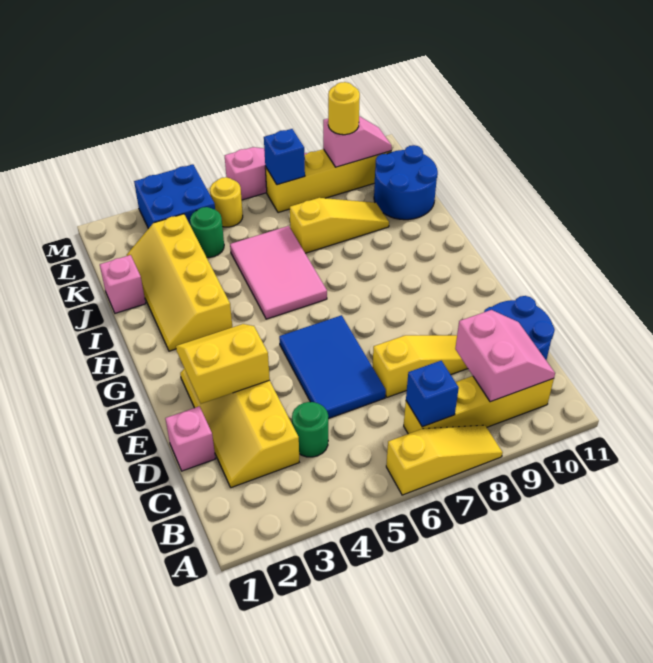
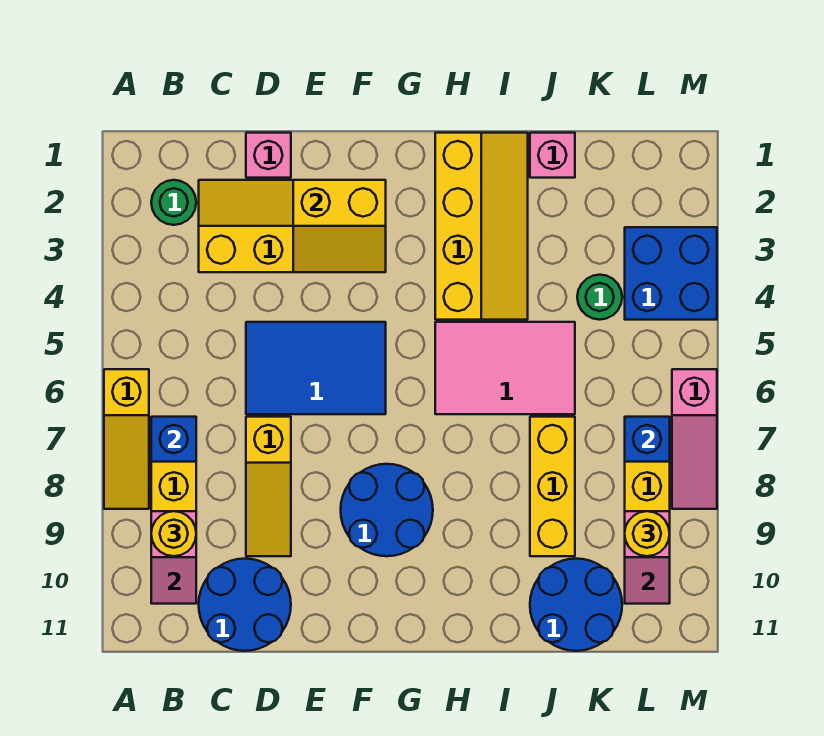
pink 2x2 slope [455,310,555,402] -> pink 1x2 slope [151,511,196,604]
green 1x1 round brick [292,402,328,457] -> green 1x1 round brick moved to [151,180,196,225]
yellow 2x2 slope [176,324,270,404] -> yellow 2x2 slope turned to [293,180,386,272]
none -> blue 2x2 round brick [341,464,433,556]
yellow 2x4 slope [127,214,232,351] -> yellow 2x4 slope turned to [435,133,528,320]
yellow 1x3 slope [290,198,389,253] -> yellow 1x3 brick [530,417,575,556]
yellow 1x1 round brick [210,177,243,227] -> yellow 1x1 round brick moved to [151,511,196,556]

